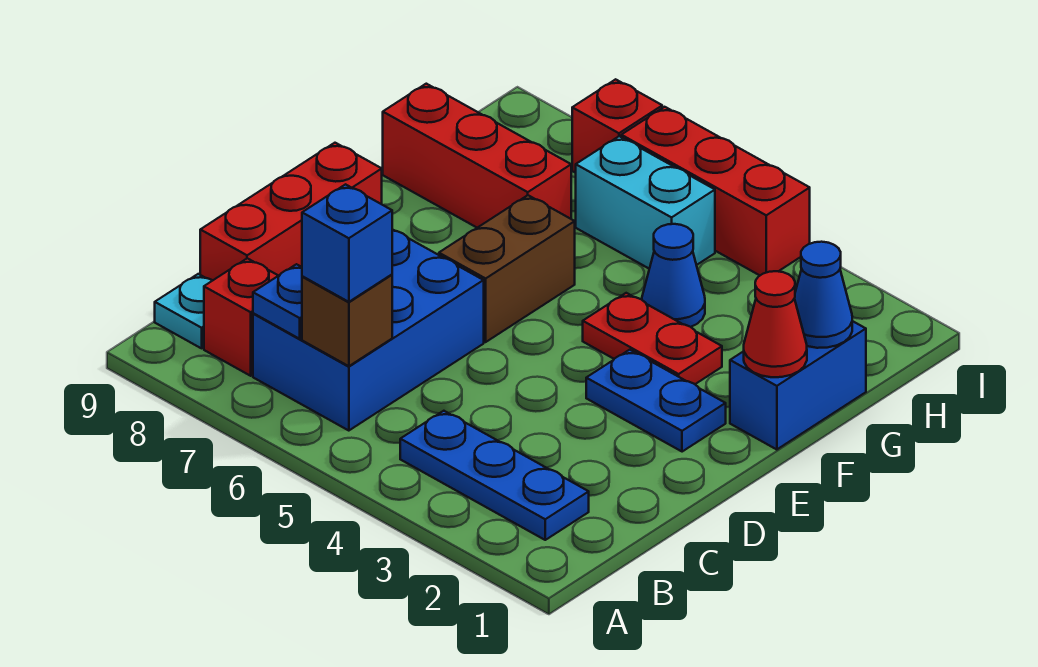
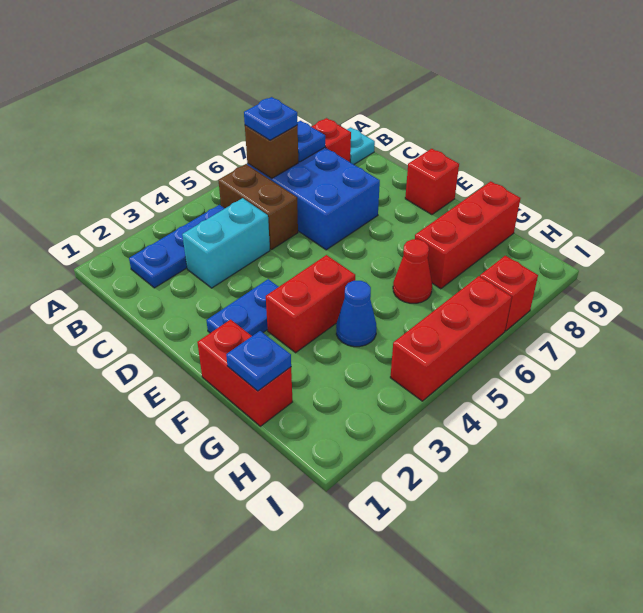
blue 1x1 brick [302,184,392,302] -> blue 1x1 plate [244,97,298,140]
red 1x3 brick [200,143,382,280] -> red 1x1 brick [405,149,459,215]
brown 1x2 brick [439,195,575,342] -> brown 1x2 brick moved to [218,164,298,250]
blue 1x2 brick [730,321,866,450] -> red 1x2 brick [197,320,292,426]
red 1x1 cone [744,271,807,377] -> red 1x1 cone moved to [393,239,432,303]
red 1x2 plate [583,293,722,384] -> red 1x2 brick [266,255,355,353]
blue 1x1 cone [795,242,852,348] -> blue 1x1 plate [226,331,291,391]
cyan 1x2 brick [576,136,715,269] -> cyan 1x2 brick moved to [182,198,270,288]

